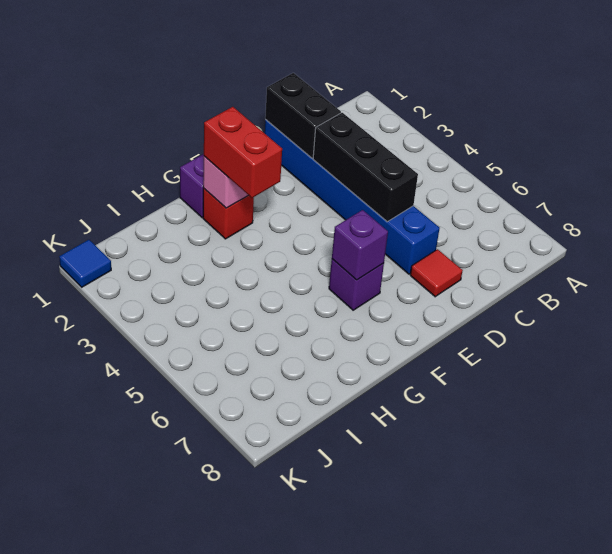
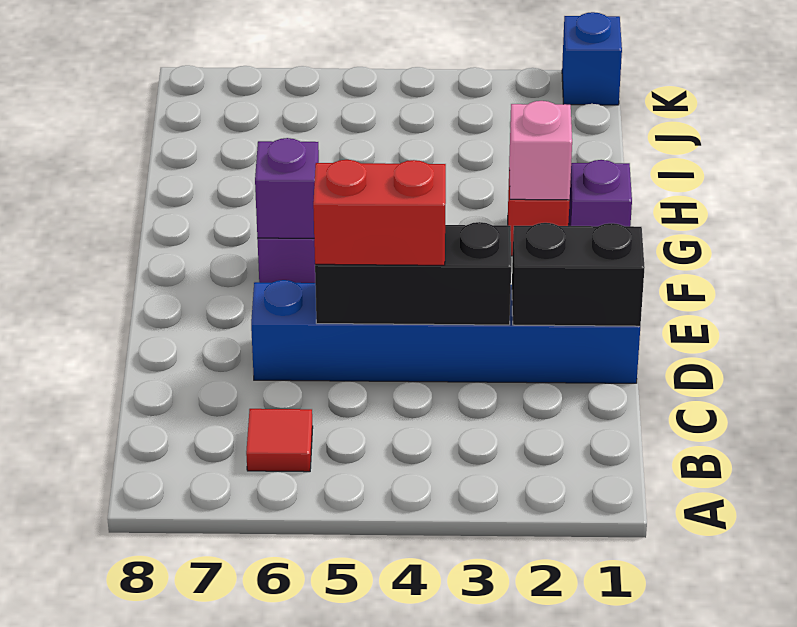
red 1x1 tile [410,249,463,297] -> red 1x1 tile moved to [246,409,313,472]
red 1x2 brick [204,107,282,198] -> red 1x2 brick moved to [313,160,446,265]
blue 1x1 tile [59,240,111,287] -> blue 1x1 brick [562,12,622,105]

